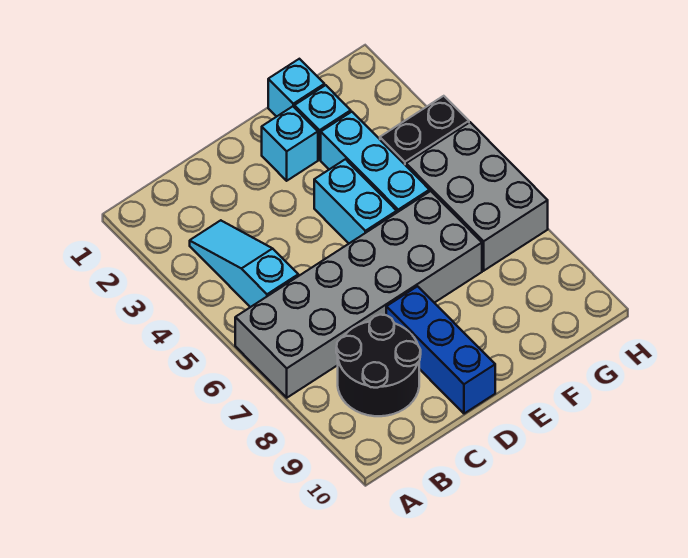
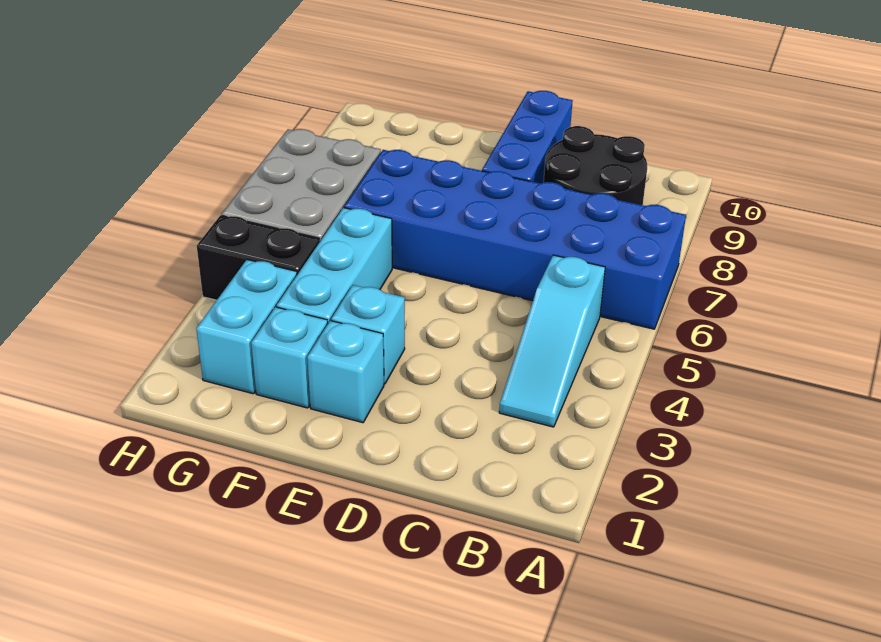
grey 2x6 brick [235,191,482,398] -> blue 2x6 brick [344,150,686,329]
cyan 1x2 brick [314,159,397,243] -> cyan 1x2 brick moved to [196,260,297,394]
cyan 1x1 brick [268,59,324,117] -> cyan 1x1 brick moved to [331,285,405,384]

